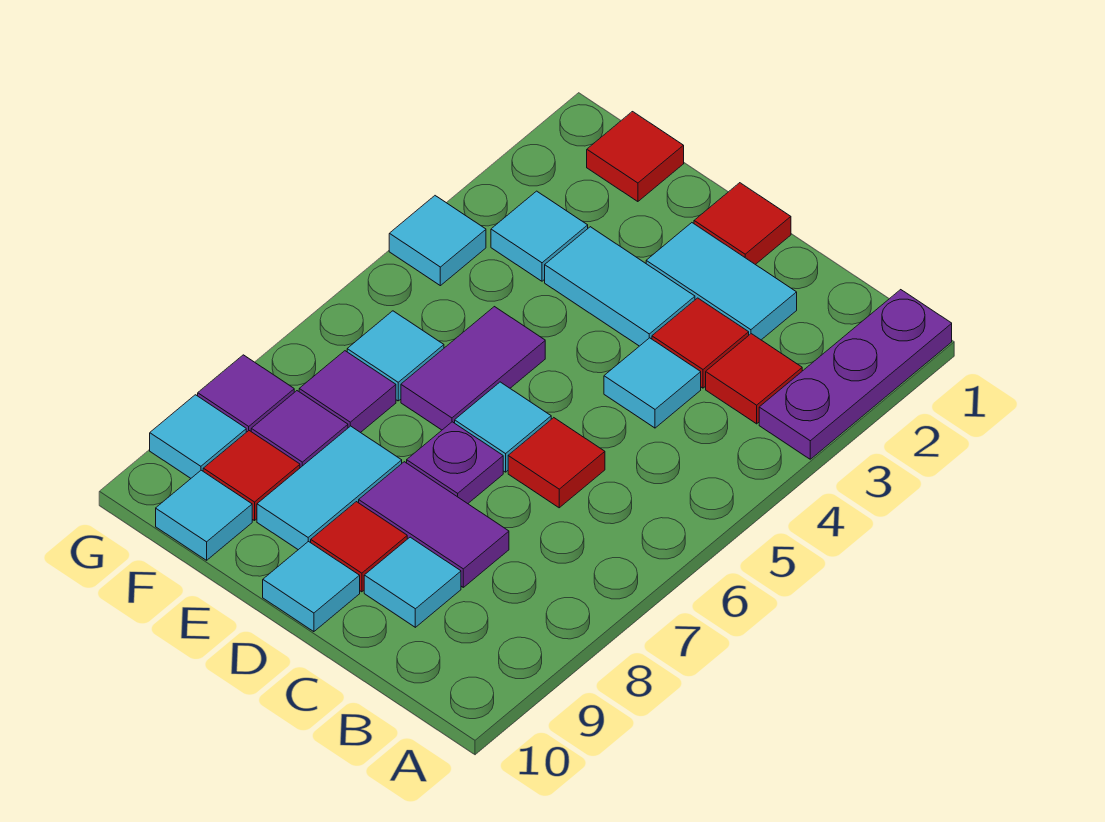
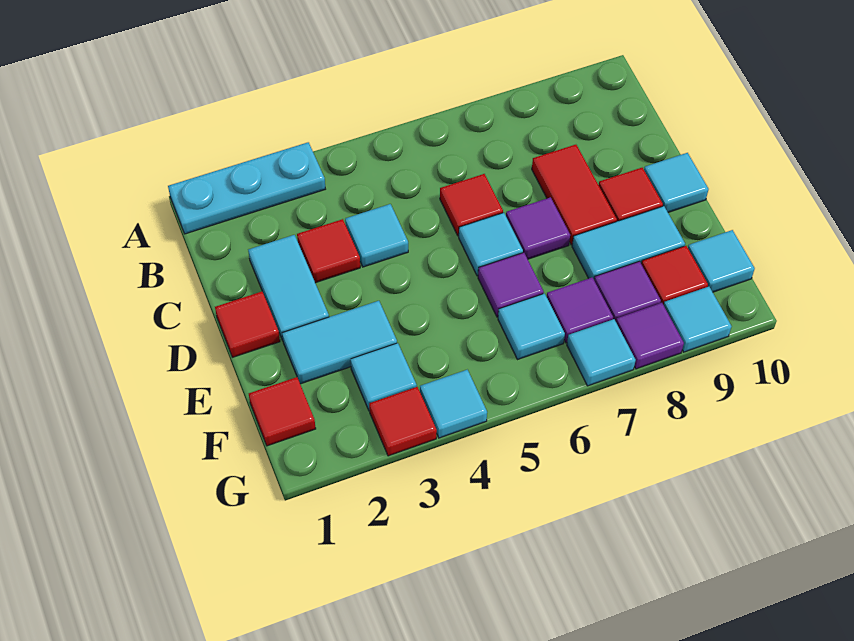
purple 1x3 plate [759,290,952,459] -> cyan 1x3 plate [168,142,325,234]
red 1x1 tile [706,334,802,424] -> red 1x1 tile moved to [369,387,437,456]
purple 1x2 tile [359,462,509,587] -> red 1x2 tile [532,145,617,245]
cyan 1x1 tile [364,537,461,627] -> cyan 1x1 tile moved to [567,319,636,386]
cyan 1x2 tile [545,227,695,346] -> cyan 1x2 tile turned to [282,301,397,384]
purple 1x1 plate [407,422,503,504] -> purple 1x1 tile [506,197,570,259]
purple 1x2 tile [401,307,545,430] -> purple 1x1 tile [478,253,544,317]

